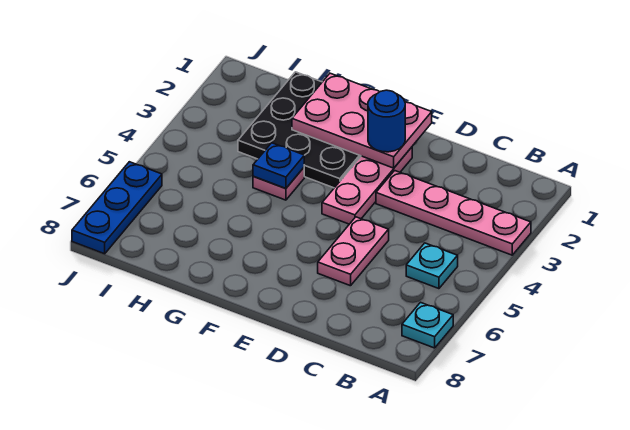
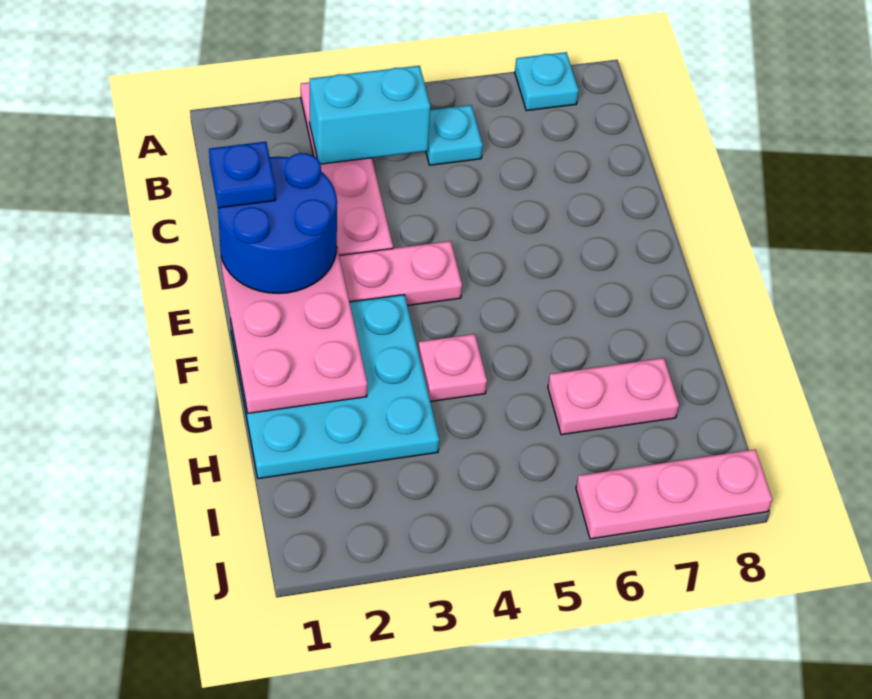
none -> cyan 1x2 brick [310,66,430,164]
pink 1x2 plate [318,217,389,286] -> pink 1x2 plate moved to [548,358,679,435]
blue 1x1 round brick [368,90,405,152] -> blue 2x2 round brick [218,153,337,293]
black 3x3 plate [238,72,361,188] -> cyan 3x3 plate [230,295,439,479]
blue 1x1 plate [253,143,304,189] -> blue 1x1 plate moved to [209,142,276,208]
blue 1x3 plate [72,162,162,254] -> pink 1x3 plate [576,449,772,539]

